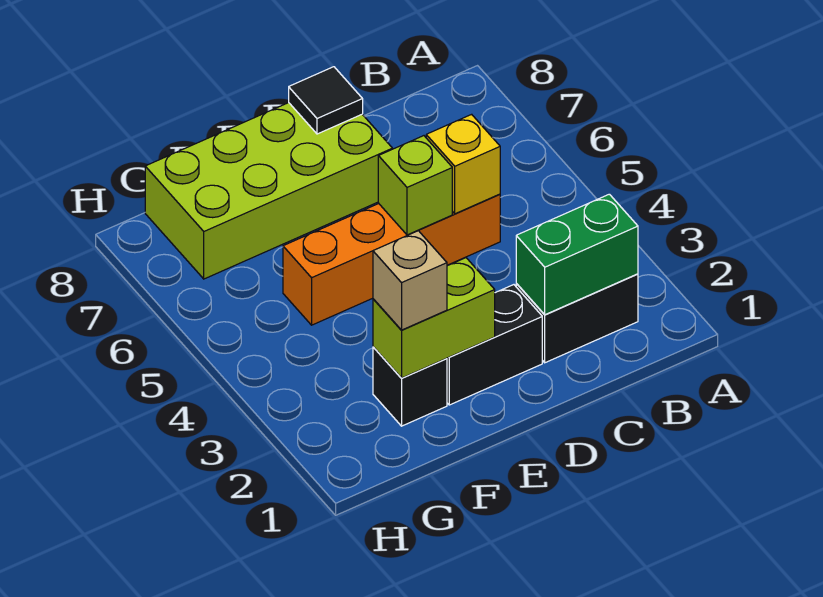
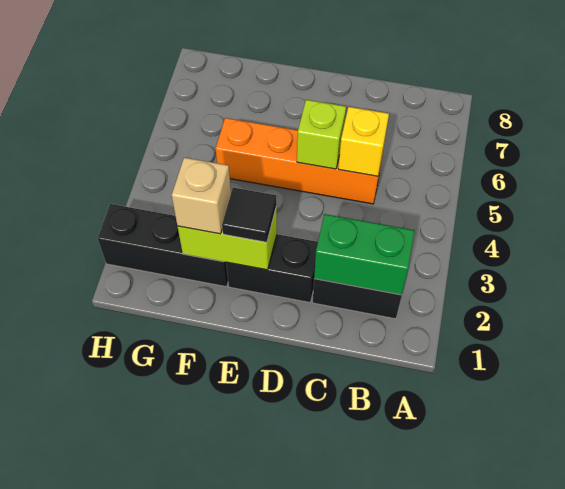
lime 2x4 brick [145,103,393,279] -> none
black 1x1 tile [289,67,363,134] -> black 1x1 tile moved to [222,188,277,242]
black 1x1 brick [373,347,447,426] -> black 1x3 brick [98,204,228,287]

